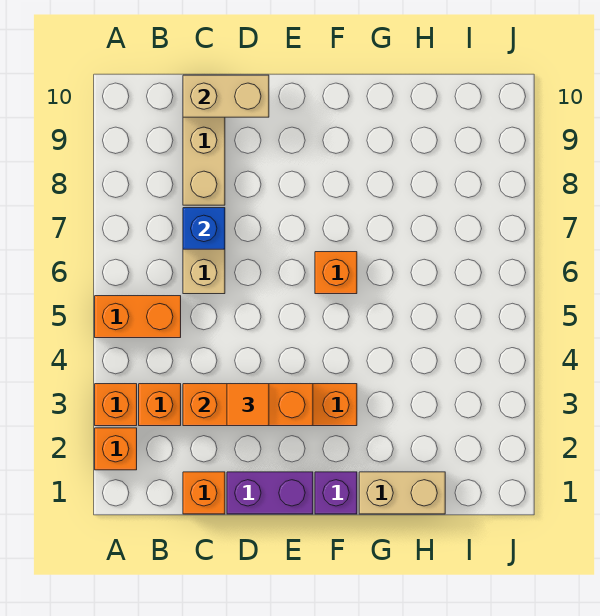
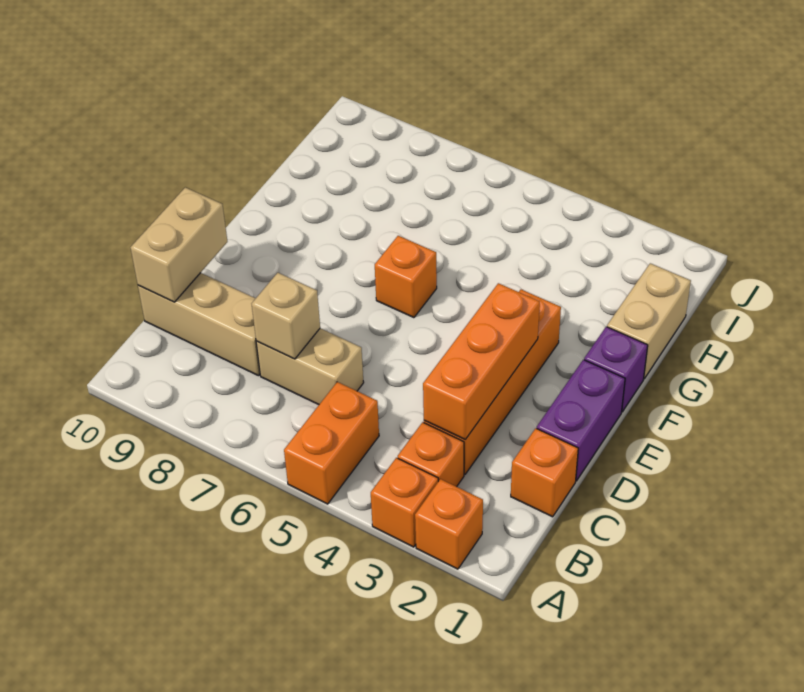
blue 1x1 brick [183,208,225,249] -> tan 1x1 brick [252,273,320,359]
orange 1x1 tile [227,384,269,426] -> none

